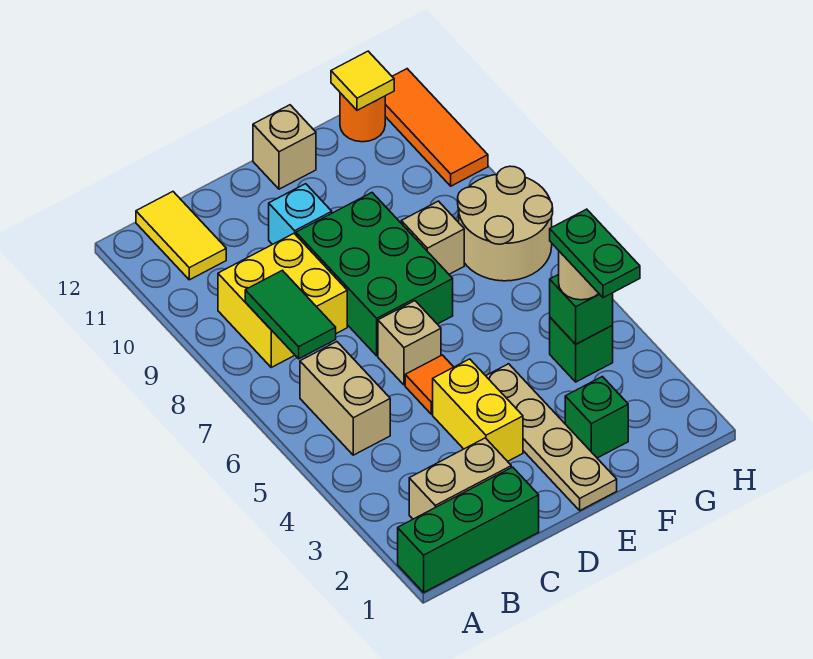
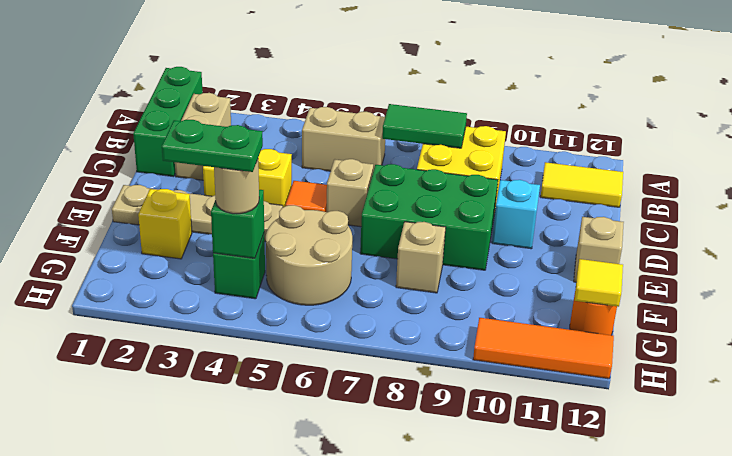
green 1x1 brick [565,377,628,458] -> yellow 1x1 brick [138,189,192,259]
tan 2x2 round brick [458,166,553,281] -> tan 2x2 round brick moved to [266,205,352,305]

